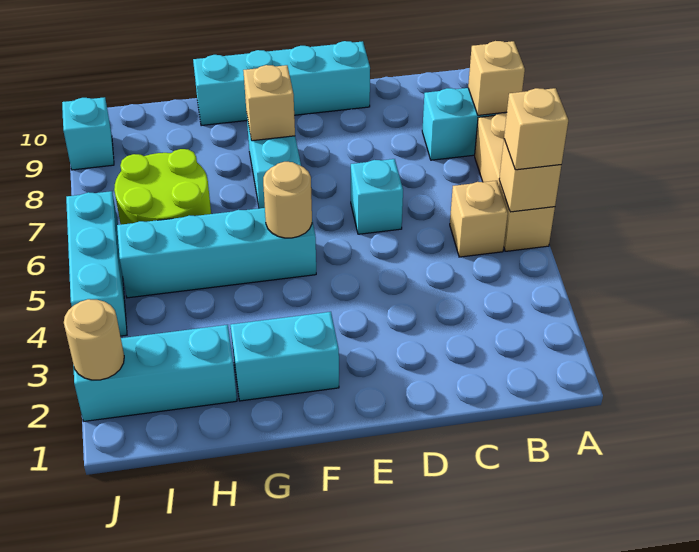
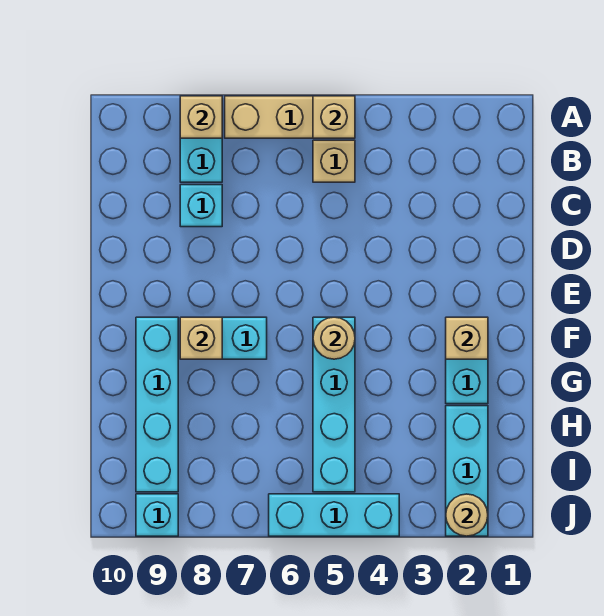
tan 1x1 brick [504,88,568,170] -> tan 1x1 brick moved to [446,317,488,359]
cyan 1x1 brick [351,159,403,234] -> cyan 1x1 brick moved to [180,185,222,227]
cyan 1x4 brick [193,41,370,126] -> cyan 1x4 brick moved to [136,317,178,492]
lime 2x2 round brick [114,149,211,225] -> none

